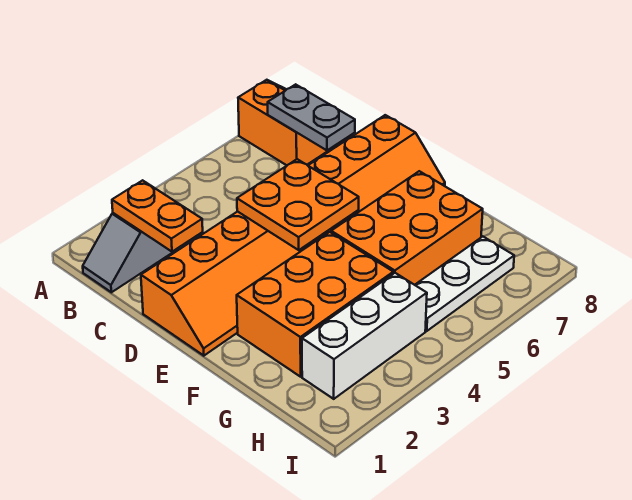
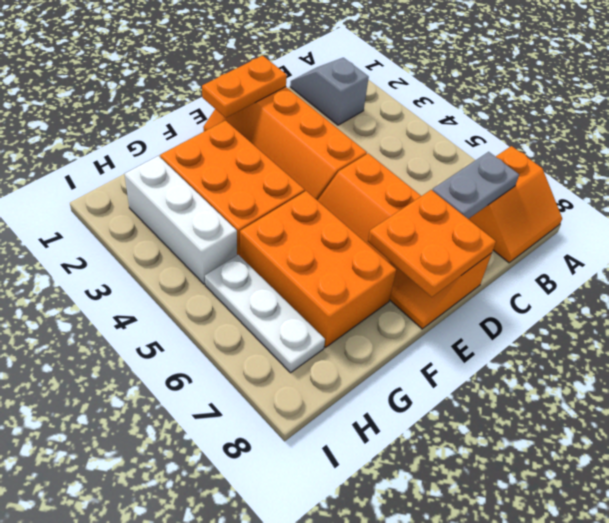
orange 1x2 plate [112,180,203,252] -> orange 1x2 plate moved to [202,56,287,118]
orange 2x2 plate [237,159,359,250] -> orange 2x2 plate moved to [368,190,496,297]

